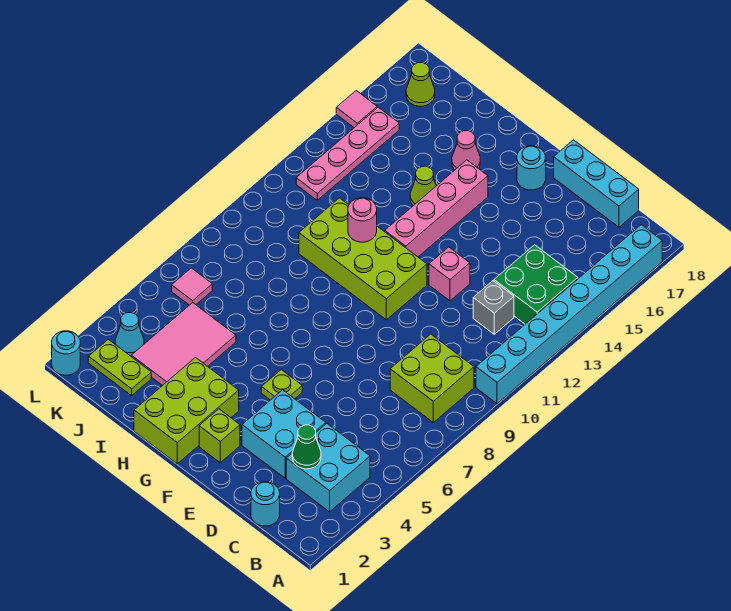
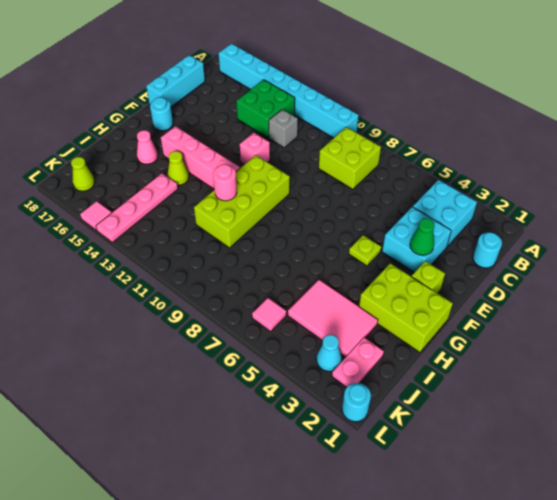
green 1x1 cone [292,425,321,469] -> green 1x1 cone moved to [410,218,434,255]
lime 1x2 plate [88,339,151,396] -> pink 1x2 plate [332,338,384,387]
pink 1x4 plate [296,107,399,200] -> pink 1x4 plate turned to [96,173,178,242]

